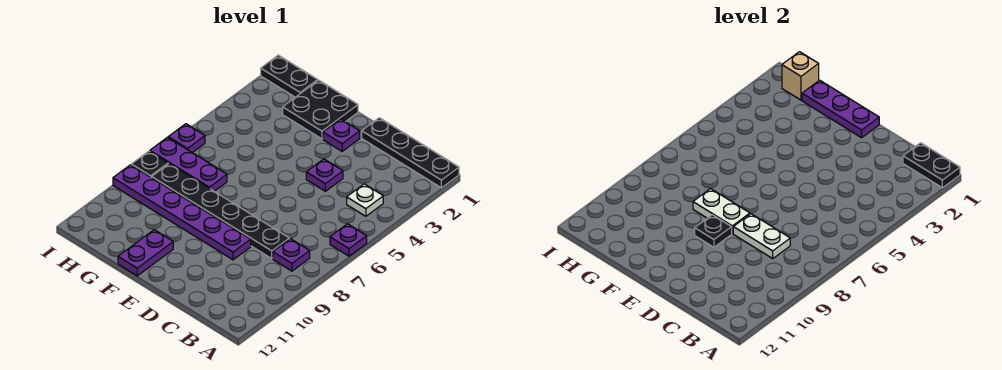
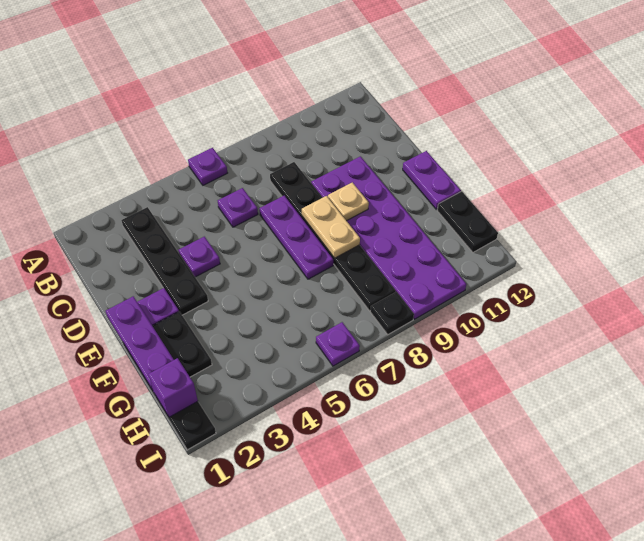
black 1x4 plate [362,118,459,188] -> black 1x4 plate moved to [122,207,208,315]
black 1x2 plate [903,143,960,188] -> black 1x2 plate moved to [437,191,498,252]
white 1x1 plate [347,184,383,216] -> none
purple 1x1 plate [273,239,310,271] -> purple 1x1 plate moved to [218,188,258,227]
white 1x2 plate [733,214,790,258] -> none
purple 1x6 plate [113,165,251,260] -> purple 2x6 plate [311,156,466,319]
white 1x2 plate [693,189,750,233] -> tan 1x2 plate [302,196,360,258]
black 1x1 plate [695,215,732,247] -> tan 1x1 plate [328,182,369,221]
purple 1x2 plate [118,230,173,276] -> purple 1x2 plate turned to [403,151,461,210]
purple 1x3 plate [150,137,227,191] -> purple 1x3 plate moved to [260,196,333,279]
tan 1x1 brick [782,52,819,100] -> purple 1x1 brick [148,358,198,417]

